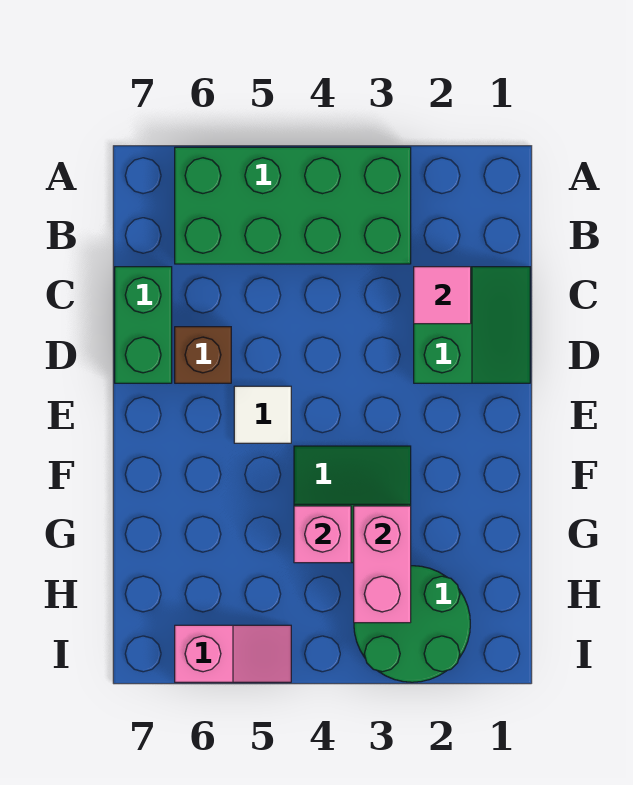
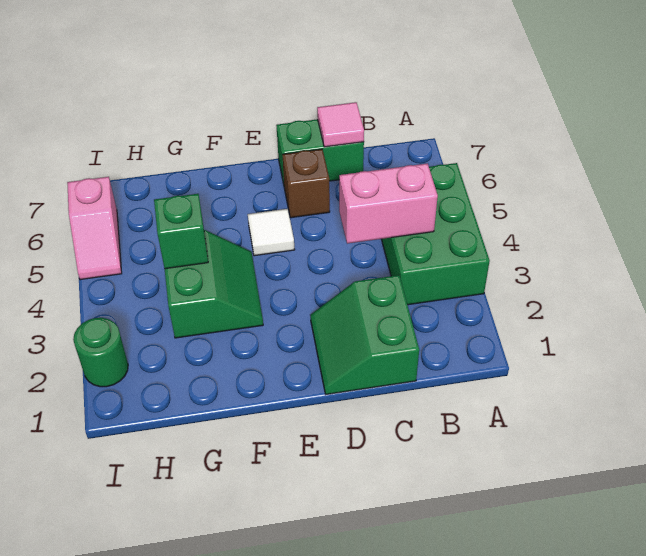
green 2x4 brick [175,147,411,264] -> green 2x3 brick [382,163,490,305]
green 2x2 slope [414,267,530,383] -> green 2x2 slope turned to [310,275,419,394]
pink 1x1 tile [414,267,471,324] -> pink 1x1 tile moved to [317,102,364,147]
pink 1x2 brick [354,506,411,623] -> pink 1x2 brick moved to [339,163,438,244]
pink 1x1 brick [294,506,351,563] -> green 1x1 brick [154,194,208,269]
green 2x2 round brick [354,566,470,682] -> green 1x1 round brick [73,318,128,387]

